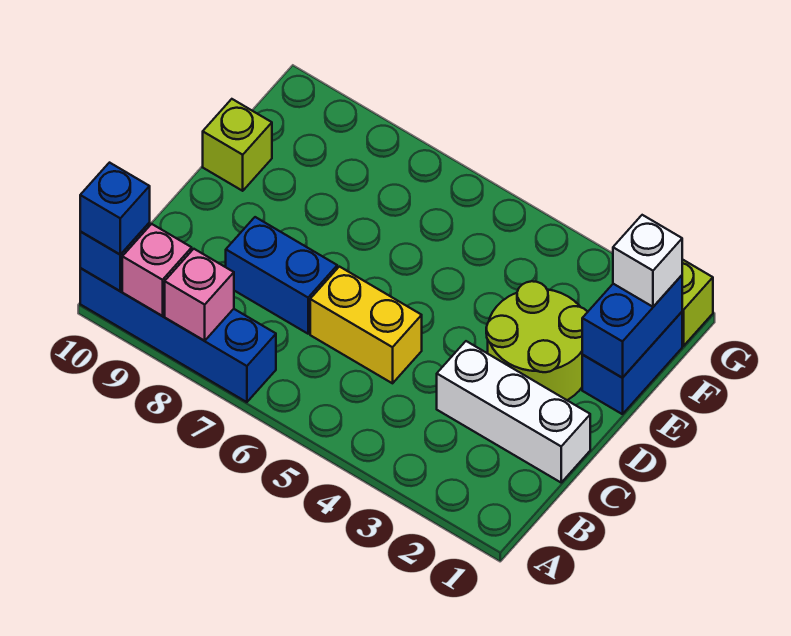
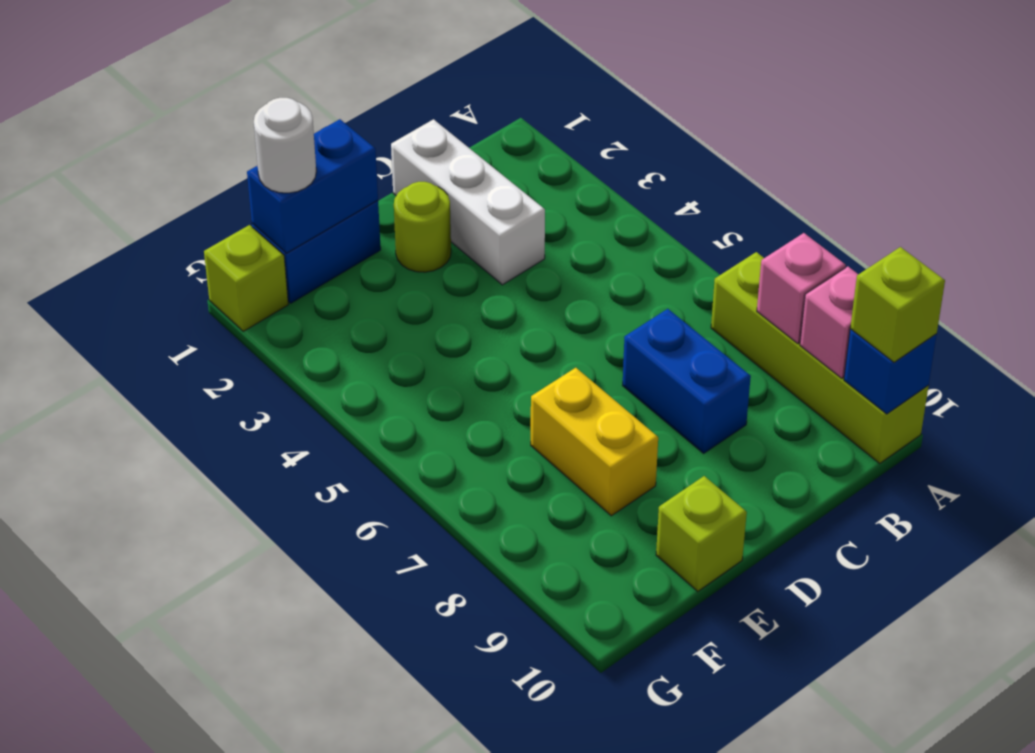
blue 1x4 brick [80,268,276,402] -> lime 1x4 brick [711,252,929,463]
blue 1x1 brick [80,163,150,255] -> lime 1x1 brick [850,247,945,362]
yellow 1x2 brick [310,267,422,383] -> yellow 1x2 brick moved to [531,368,658,516]
lime 2x2 round brick [486,281,587,400] -> lime 1x1 round brick [394,182,451,272]
white 1x1 brick [613,215,682,307] -> white 1x1 round brick [254,98,316,193]

